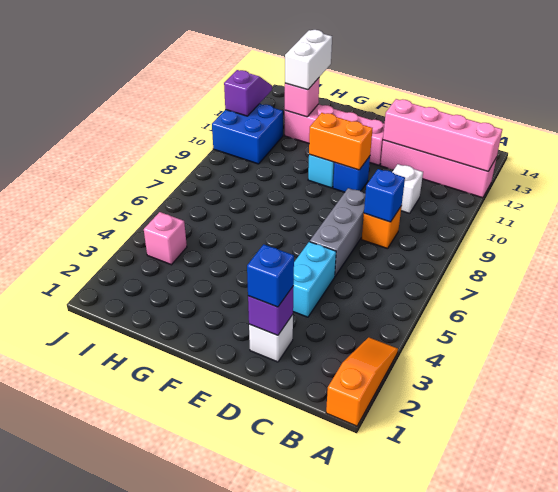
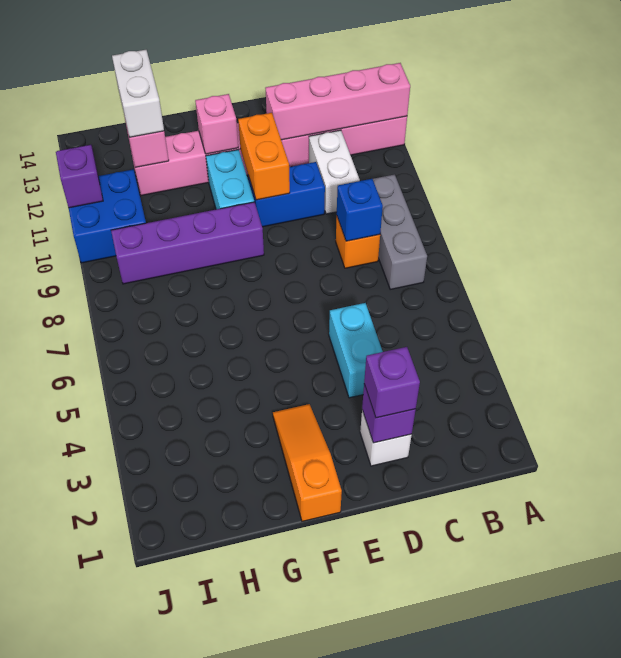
orange 1x3 slope [326,337,398,426] -> orange 1x3 slope moved to [273,404,342,521]
white 1x1 brick [393,164,423,214] -> white 1x2 brick [309,130,360,214]
blue 1x1 brick [247,244,294,307] -> purple 1x1 brick [364,347,420,418]
grey 1x3 brick [310,188,365,276] -> grey 1x3 brick moved to [373,174,427,290]
blue 1x1 brick [333,156,370,193] -> blue 1x2 brick [248,162,325,227]
orange 1x2 brick [309,113,373,170] -> orange 1x2 brick turned to [238,113,290,200]
none -> purple 1x4 brick [111,202,264,284]
pink 1x1 brick [144,212,187,265] -> pink 1x1 brick moved to [195,94,238,154]

